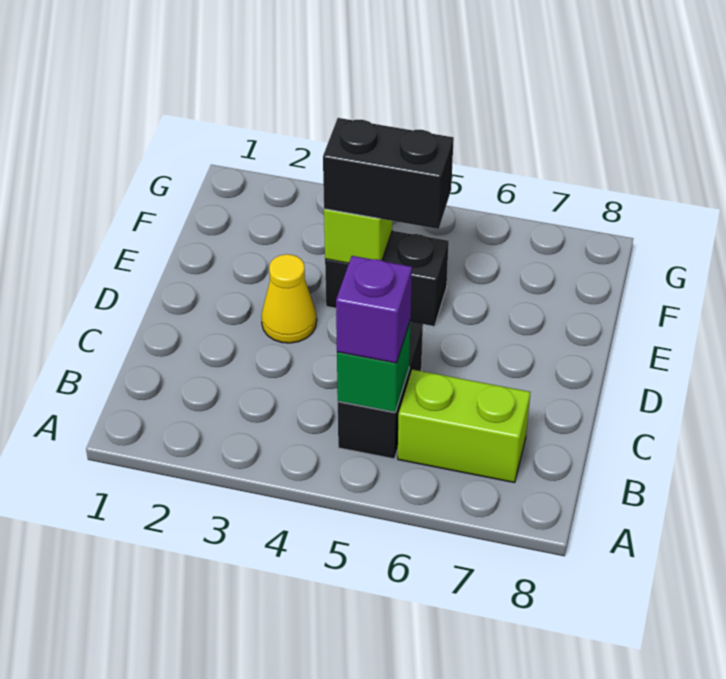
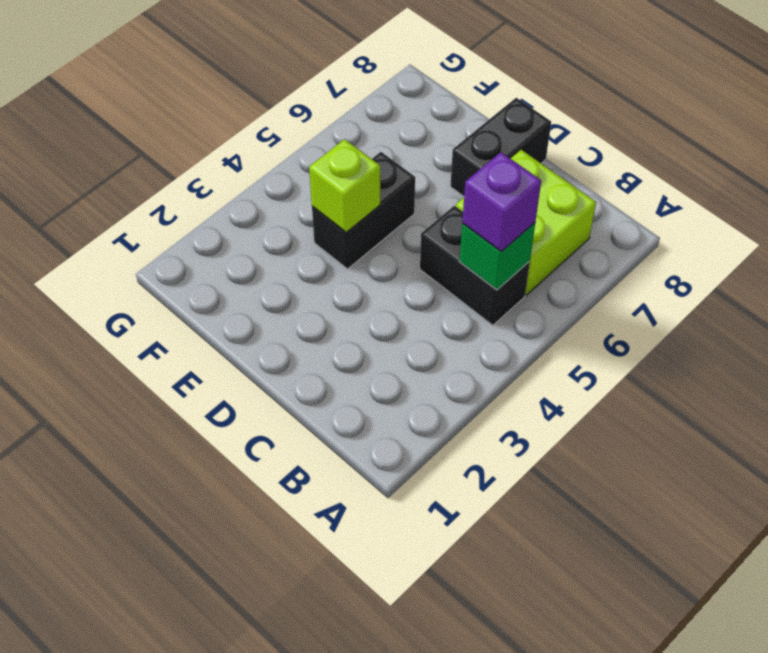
lime 1x2 brick [398,370,530,483] -> lime 2x2 brick [456,150,596,295]
yellow 1x1 cone [261,254,317,343] -> none
black 1x2 brick [323,118,454,229] -> black 1x2 brick moved to [450,98,551,196]

